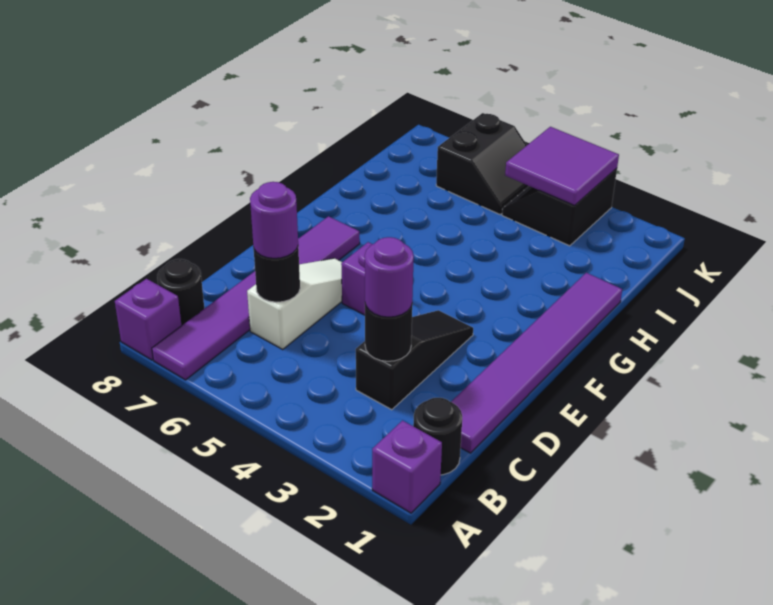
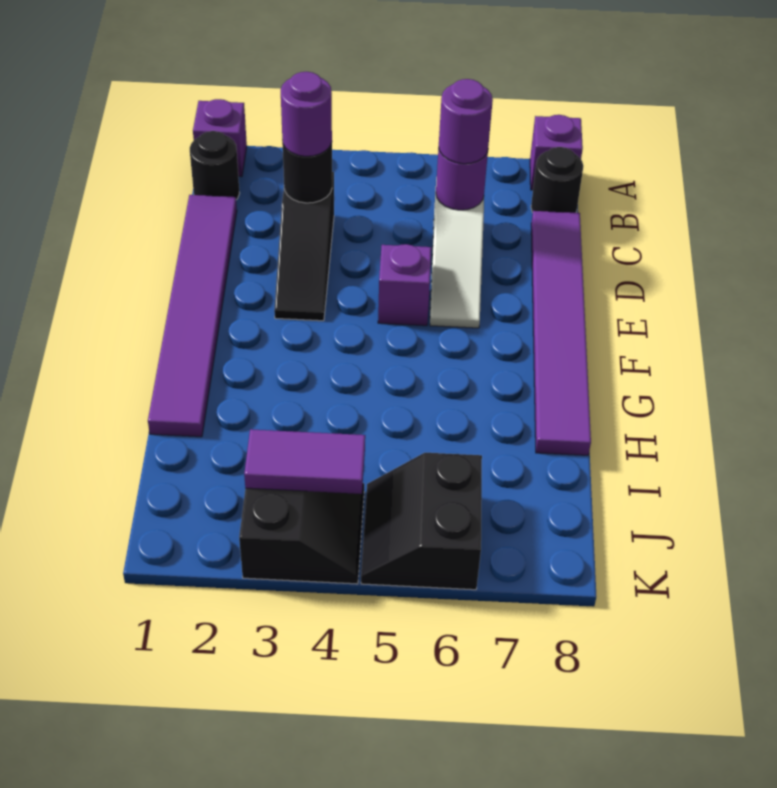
purple 1x6 tile [152,216,360,380] -> purple 1x6 tile moved to [531,211,591,455]
black 1x1 round brick [254,247,300,302] -> purple 1x1 round brick [436,148,488,210]
purple 2x2 tile [505,127,619,205] -> purple 1x2 tile [244,429,365,494]

